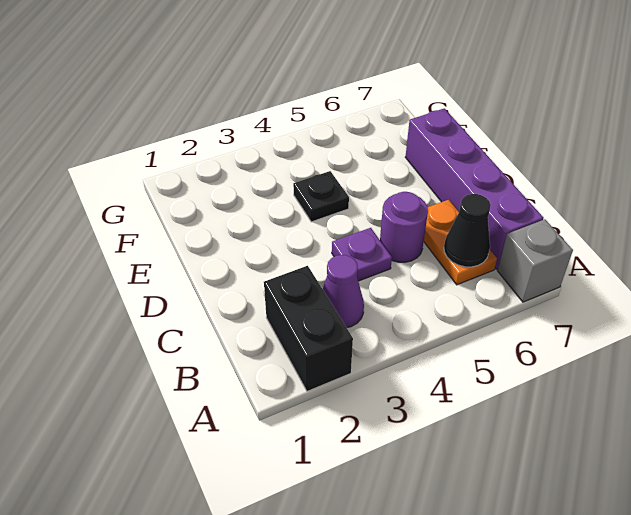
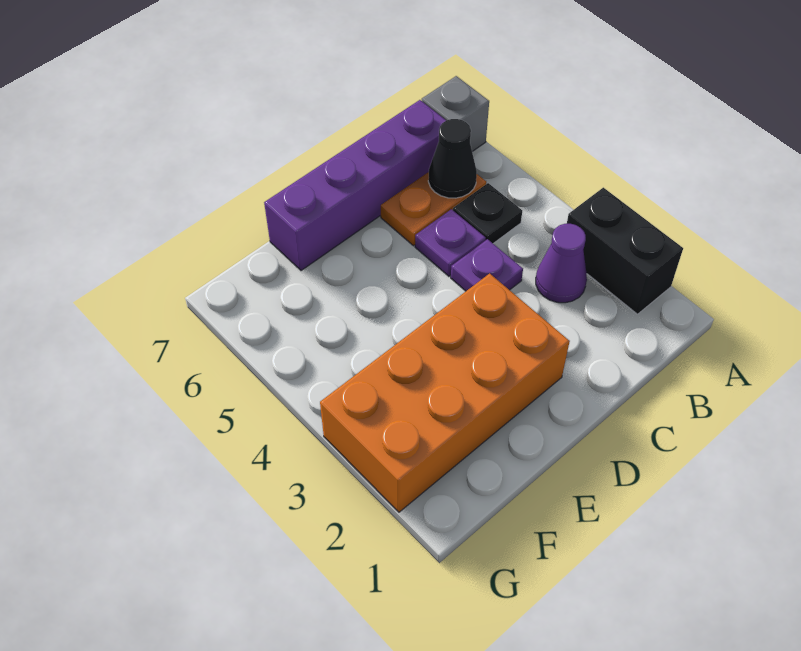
black 1x2 brick [264,266,353,391] -> black 1x2 brick turned to [567,188,683,314]
purple 1x1 round brick [380,192,428,262] -> purple 1x1 plate [415,209,486,276]
none -> orange 2x4 brick [320,273,570,512]
black 1x1 plate [293,171,349,222] -> black 1x1 plate moved to [453,183,522,243]

